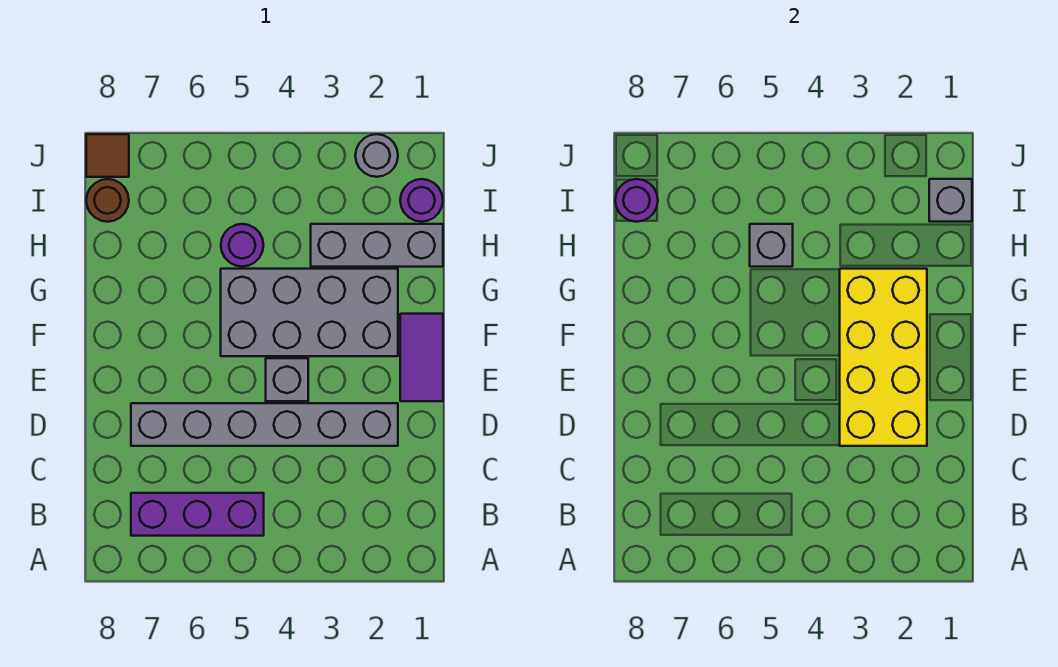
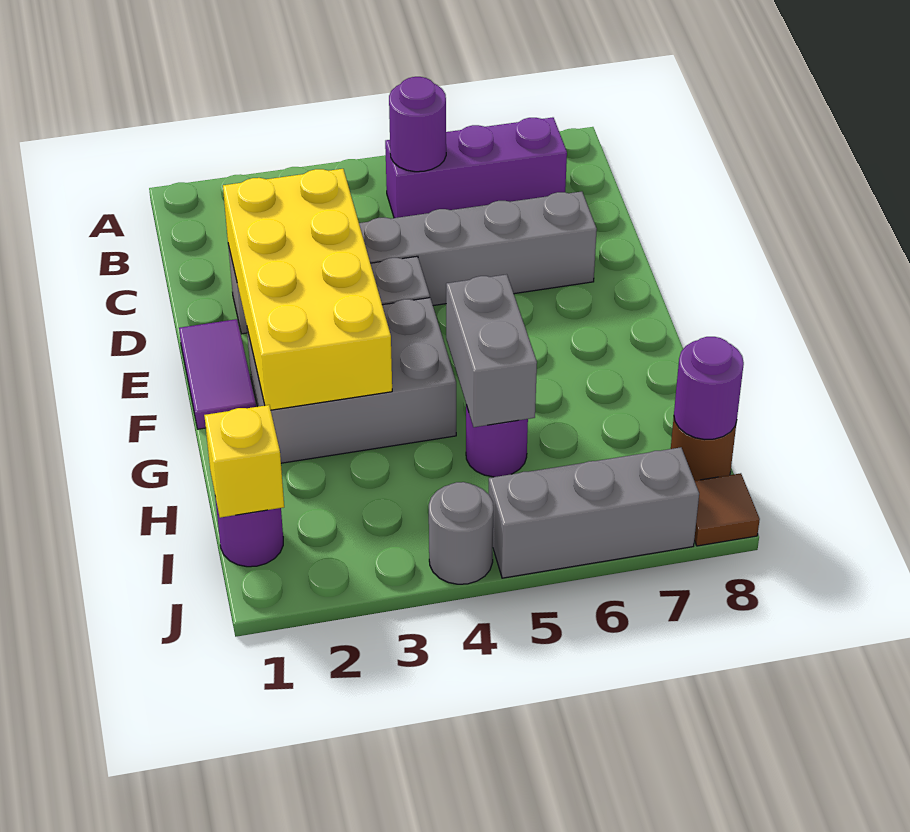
none -> purple 1x1 round brick [389,77,446,172]
grey 2x4 brick [221,269,398,356] -> grey 2x3 brick [247,298,456,463]
grey 1x3 brick [311,224,443,267] -> grey 1x3 brick moved to [489,447,699,578]
grey 1x1 brick [750,224,793,267] -> grey 1x2 brick [446,274,537,427]
grey 1x1 brick [929,179,972,222] -> yellow 1x1 brick [204,405,284,518]
grey 1x1 round brick [355,134,398,177] -> grey 1x1 round brick moved to [429,482,493,584]

